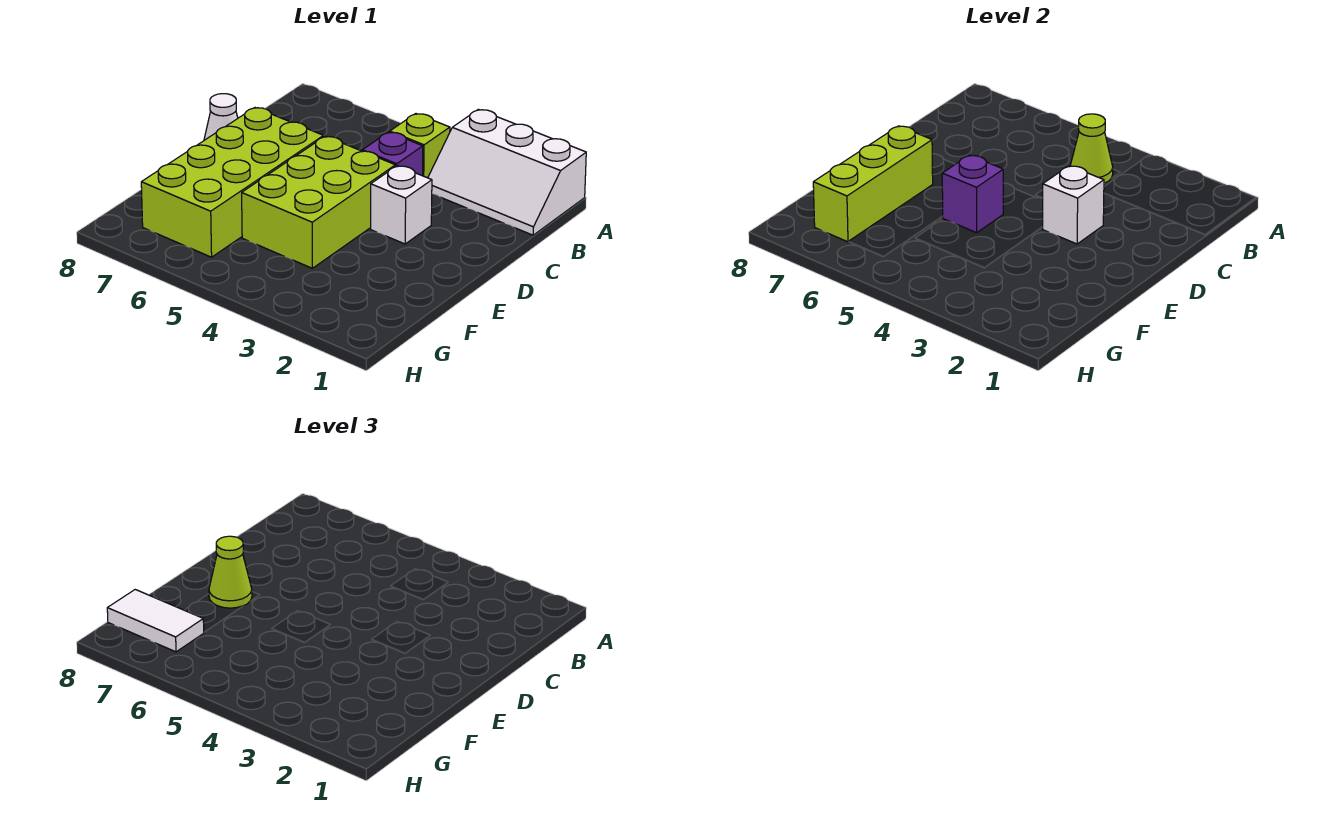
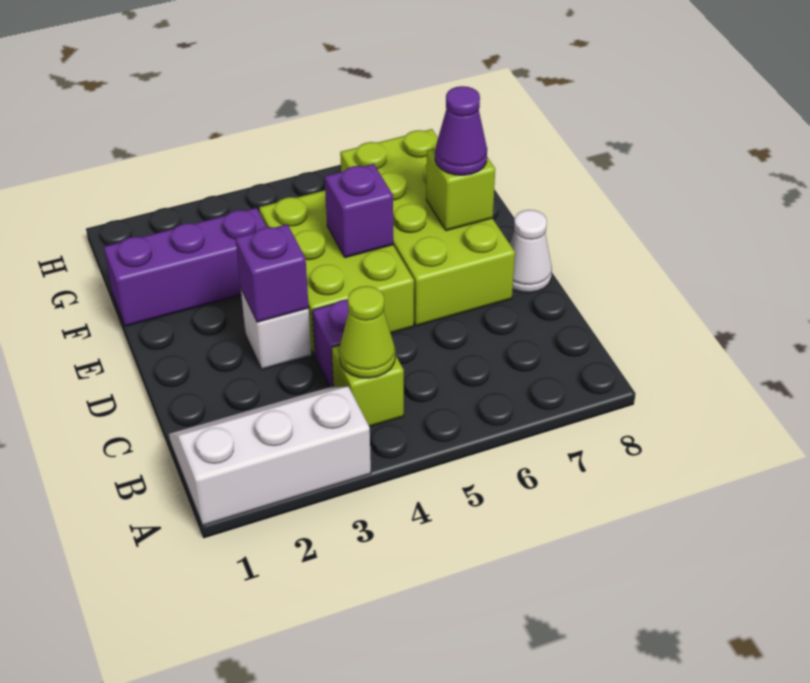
white 1x1 brick [1043,166,1104,244] -> purple 1x1 brick [235,224,309,322]
lime 1x3 brick [813,126,933,242] -> lime 1x1 brick [426,149,495,231]
lime 1x1 cone [209,536,252,608] -> purple 1x1 cone [435,86,487,175]
none -> purple 1x3 brick [104,208,266,326]
white 1x2 tile [107,590,204,652] -> none

